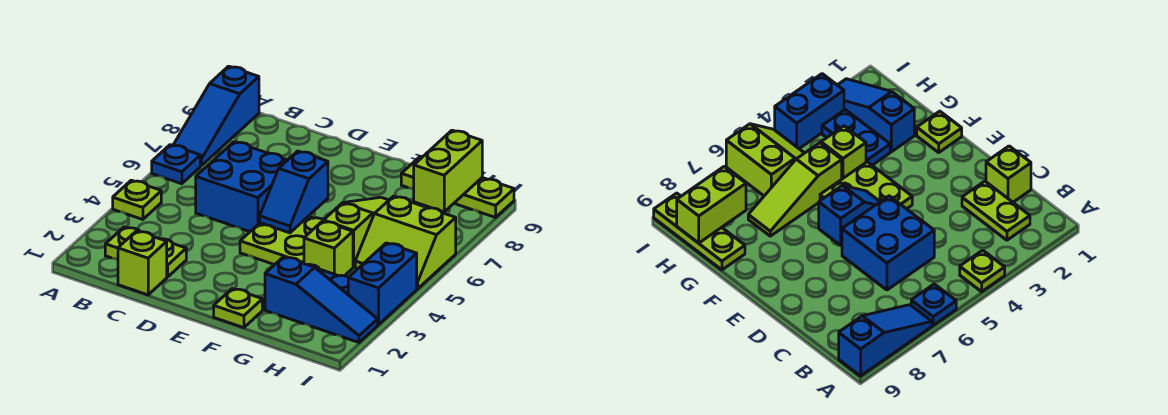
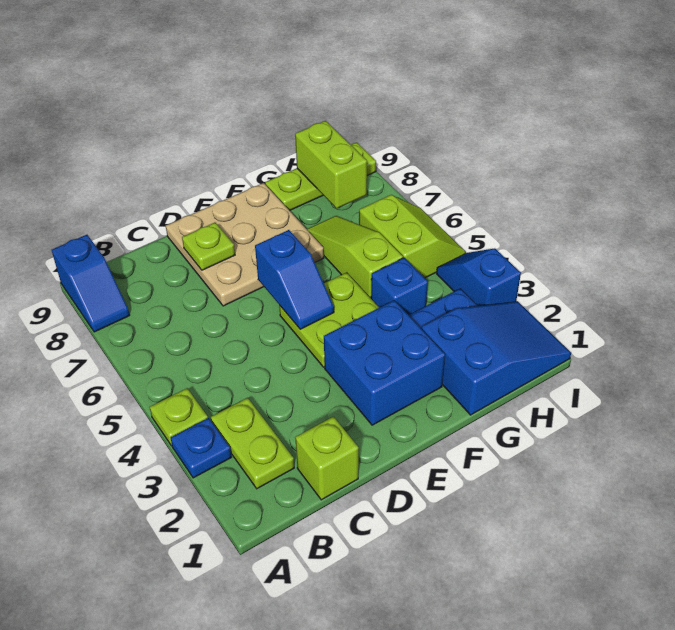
blue 1x1 plate [152,145,200,184] -> blue 1x1 plate moved to [171,418,231,478]
blue 1x3 slope [173,66,259,166] -> blue 1x2 slope [52,235,130,332]
lime 1x2 plate [105,227,186,277] -> lime 1x2 plate turned to [211,398,294,489]
blue 2x2 brick [196,142,287,232] -> blue 2x2 brick moved to [324,300,445,425]
none -> tan 3x3 plate [166,183,324,306]
lime 1x1 plate [214,289,262,328] -> lime 1x1 plate moved to [182,223,235,270]
blue 1x3 slope [265,257,378,342] -> blue 2x3 slope [421,301,571,415]
lime 1x1 brick [304,221,353,276] -> blue 1x1 brick [371,258,428,315]
lime 2x2 slope [355,196,456,289] -> lime 2x2 slope turned to [359,195,466,278]
blue 1x2 brick [348,243,417,325] -> blue 1x2 slope [436,249,521,306]

